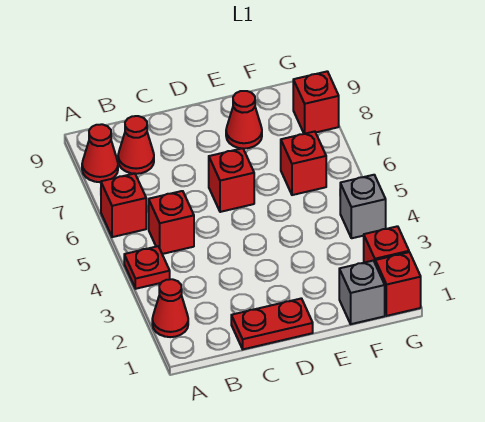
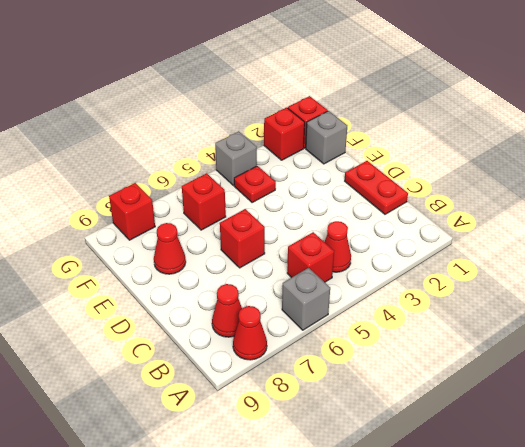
red 1x1 cone [152,279,188,337] -> red 1x1 cone moved to [325,221,351,272]
red 1x1 plate [124,246,170,289] -> red 1x1 plate moved to [234,166,276,203]
red 1x1 brick [101,173,146,237] -> grey 1x1 brick [282,268,330,330]

